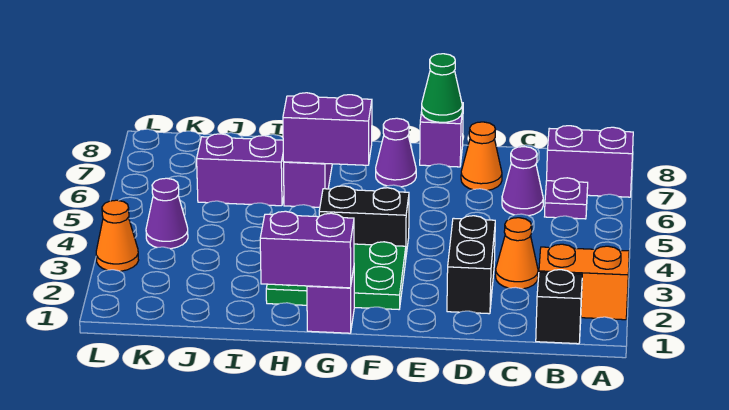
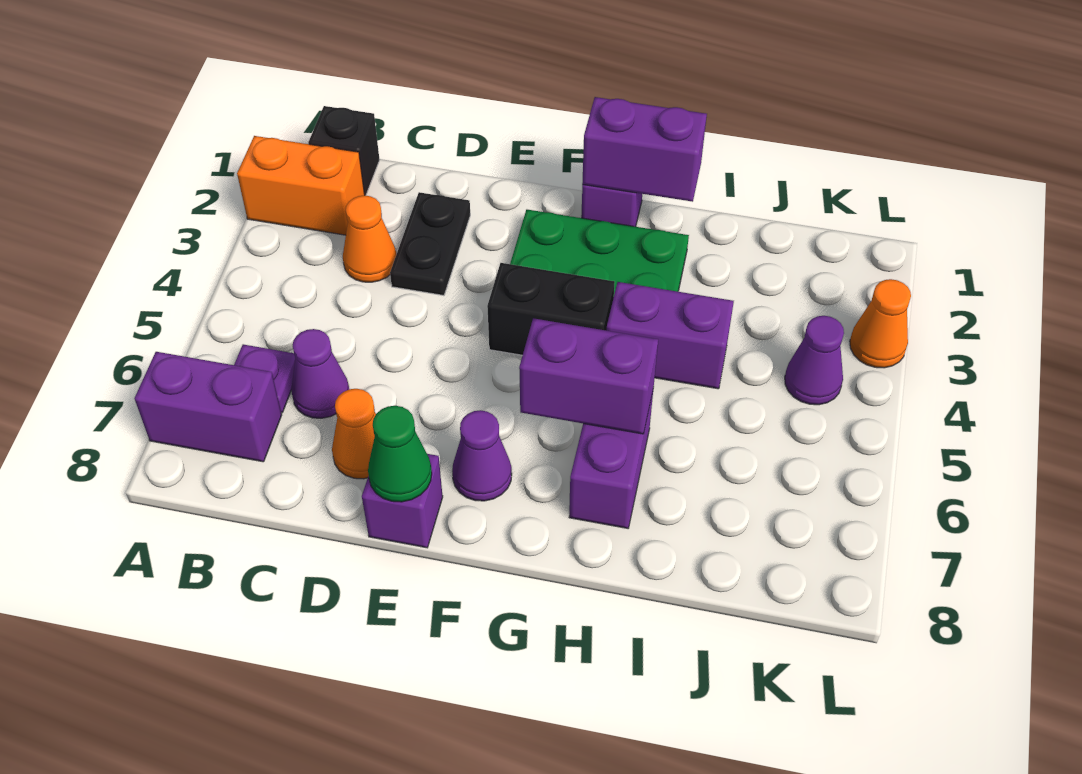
black 1x2 brick [447,216,495,314] -> black 1x2 plate [390,192,470,295]
purple 1x2 brick [197,134,284,206] -> purple 1x2 brick moved to [607,282,734,389]

